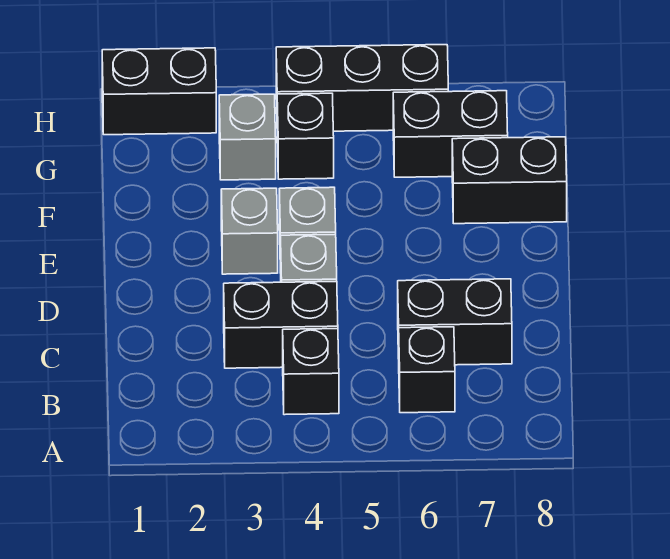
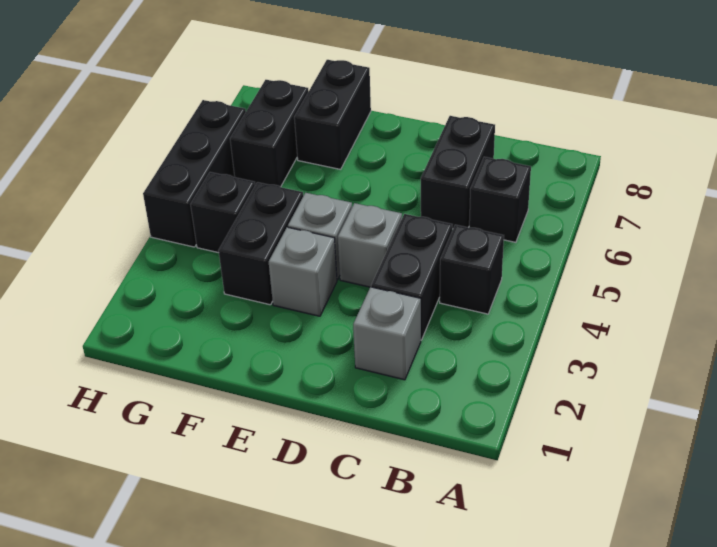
grey 1x1 brick [219,94,276,180] -> grey 1x1 brick moved to [353,287,421,380]
black 1x2 brick [102,48,216,135] -> black 1x2 brick moved to [219,182,303,305]

